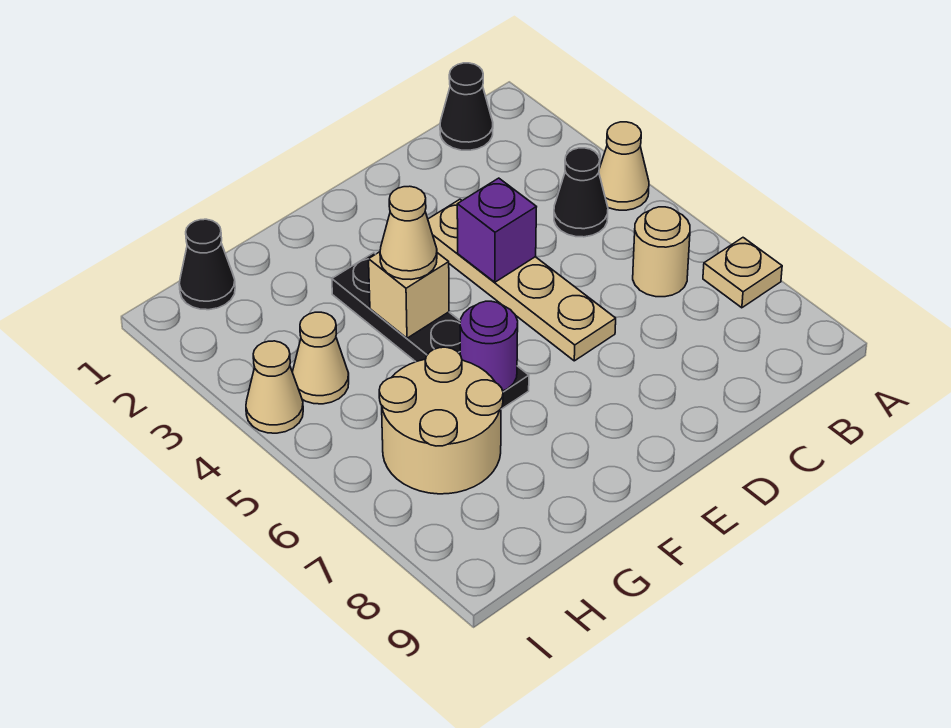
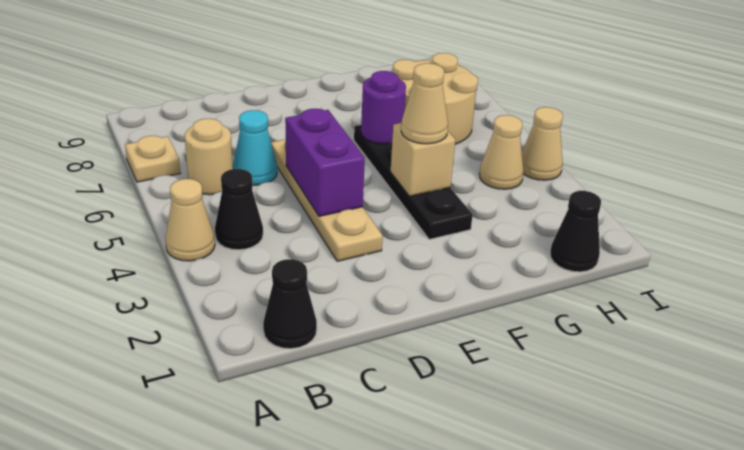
none -> cyan 1x1 cone [233,110,277,185]
purple 1x1 brick [457,178,536,282] -> purple 1x2 brick [285,109,365,216]

